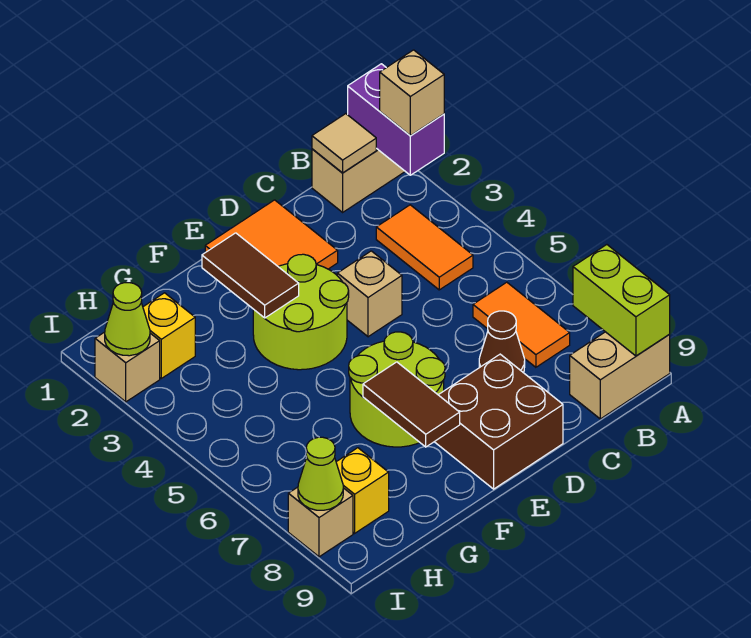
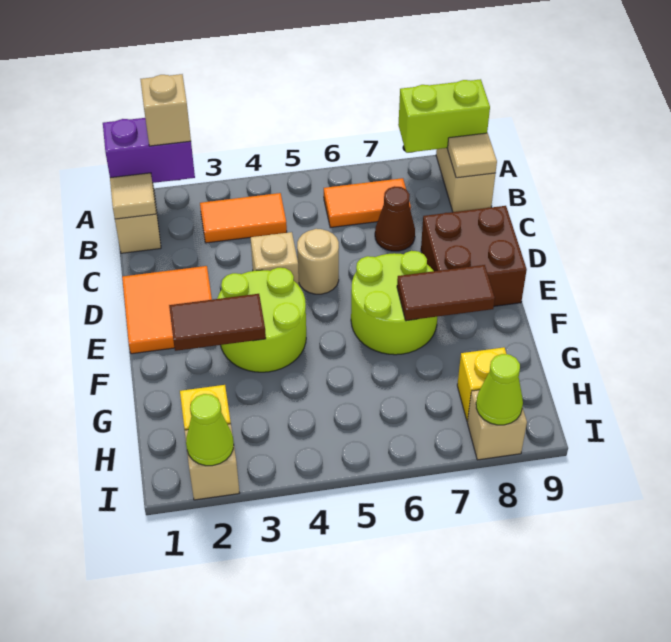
none -> tan 1x1 tile [448,133,497,178]
none -> tan 1x1 round brick [297,229,339,294]

